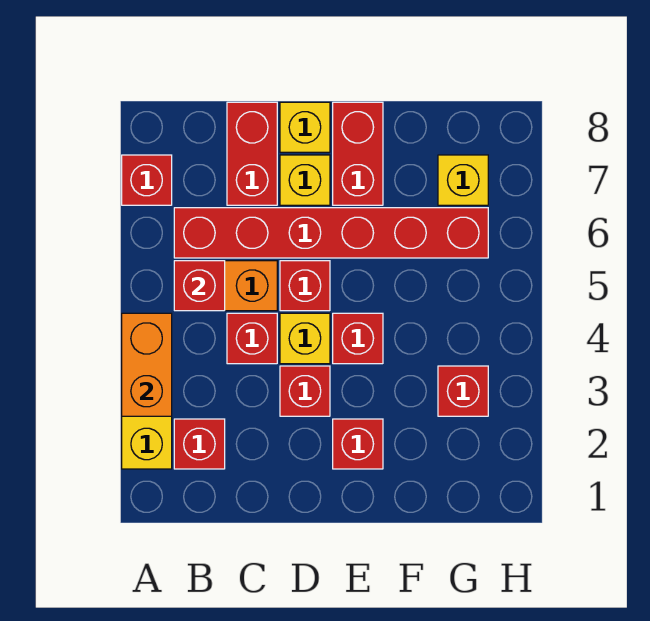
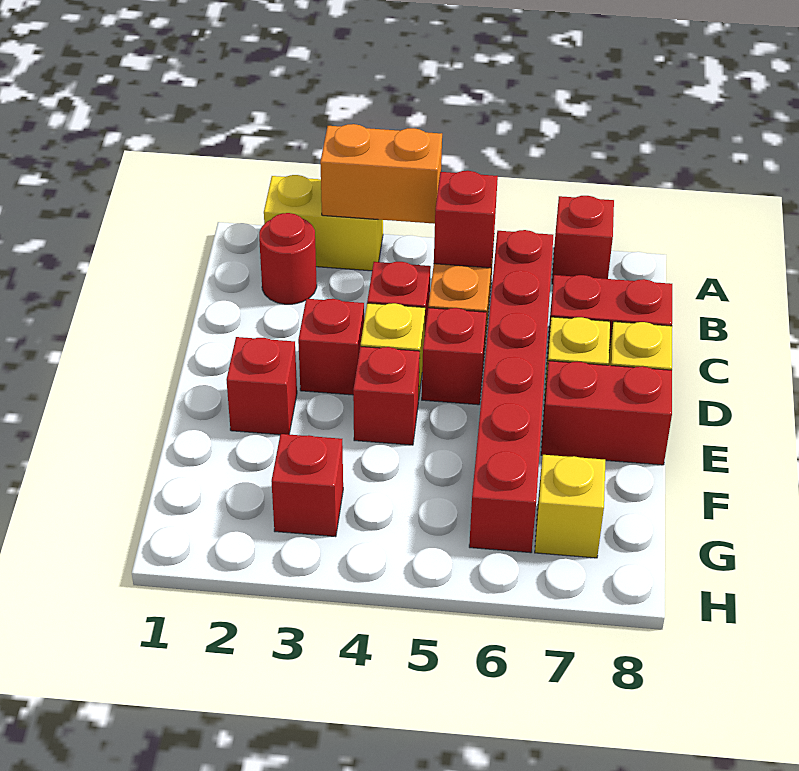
red 1x1 brick [174,419,225,469] -> red 1x1 round brick [259,213,317,304]

